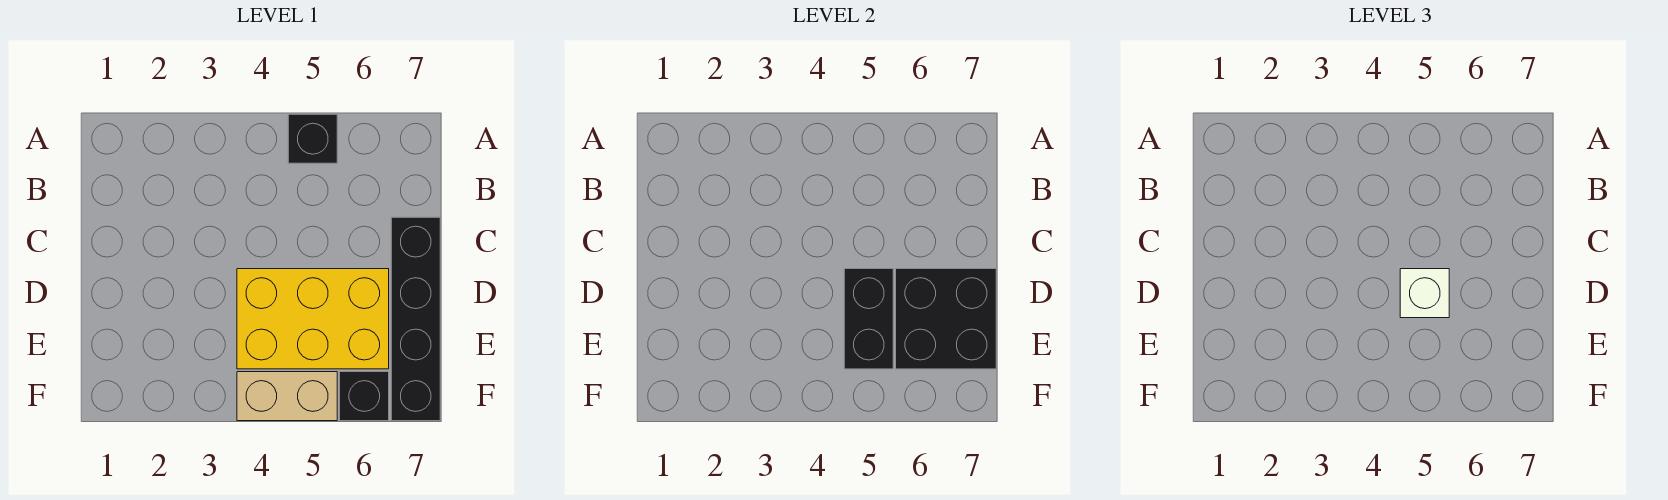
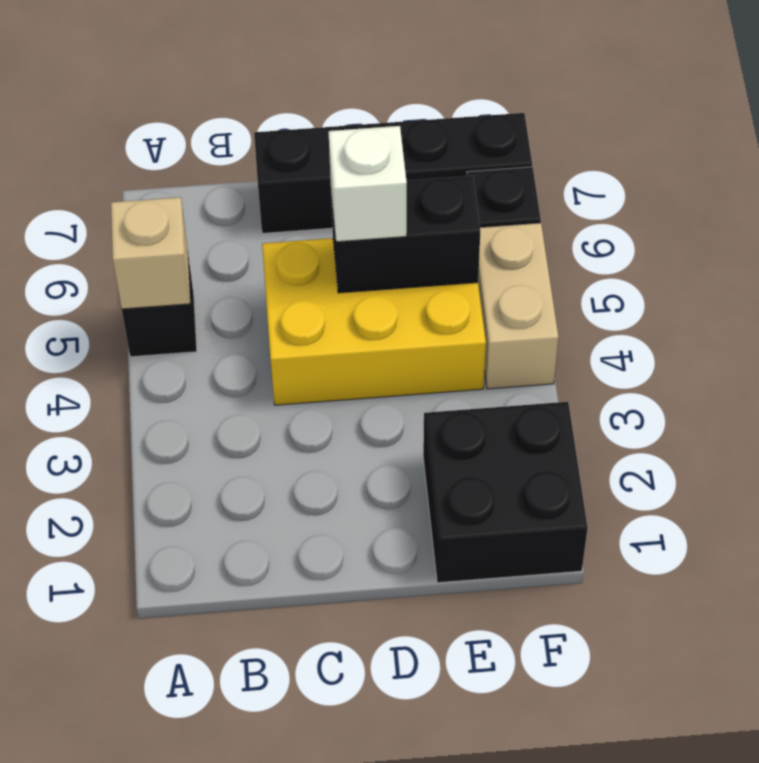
none -> tan 1x1 brick [111,197,190,309]
yellow 2x3 brick [237,269,389,369] -> yellow 2x3 brick turned to [262,238,486,405]
black 2x2 brick [896,269,996,369] -> black 2x2 brick moved to [423,402,588,583]

